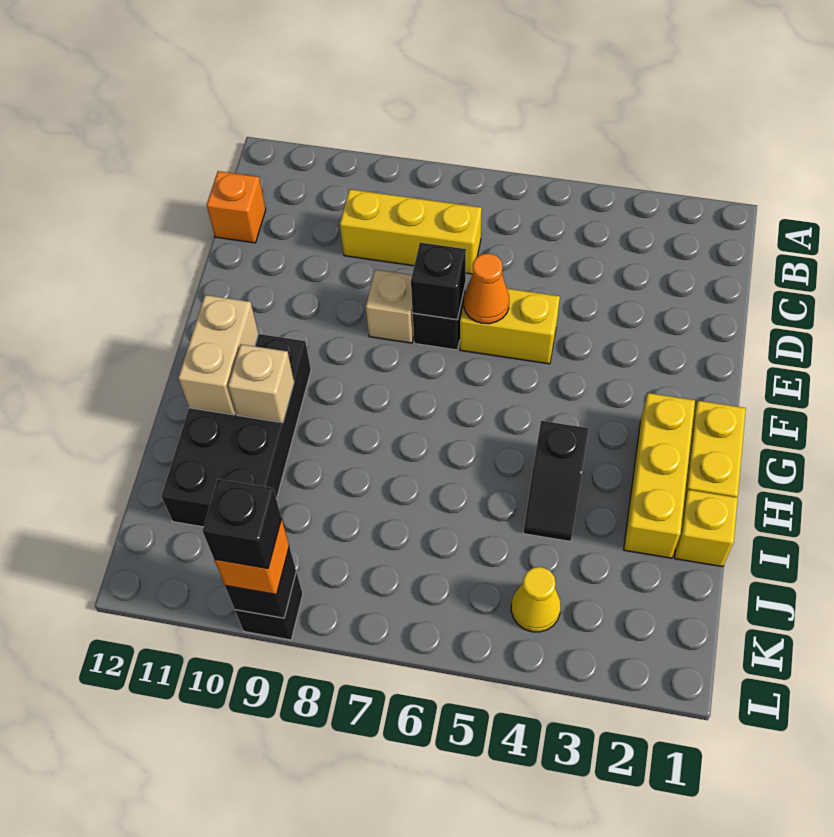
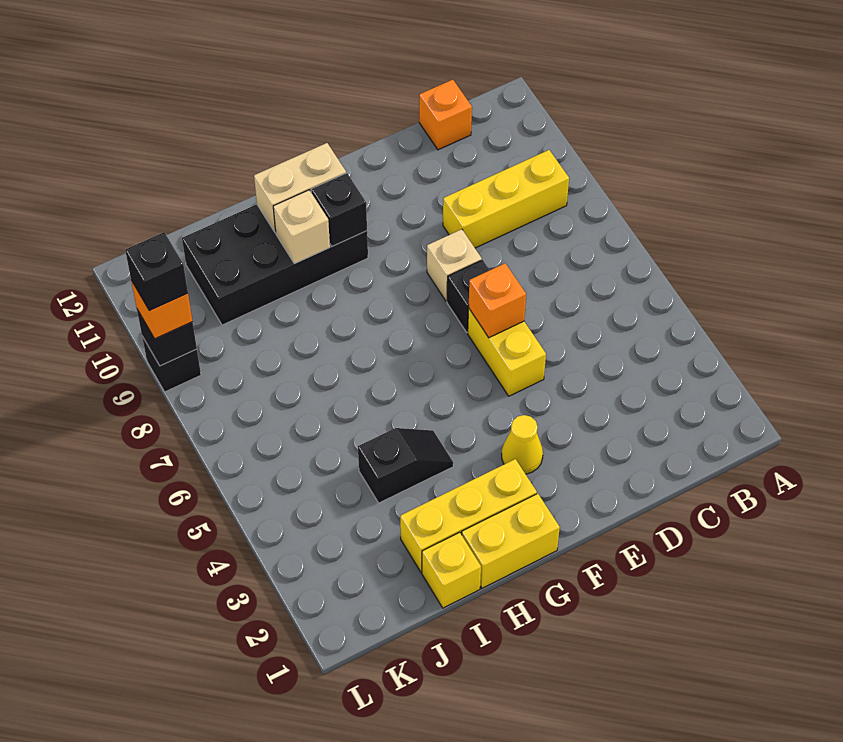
yellow 1x3 brick [340,189,482,274] -> yellow 1x3 brick turned to [443,150,569,248]
orange 1x1 cone [464,254,509,324] -> orange 1x1 brick [469,263,526,338]
black 1x1 brick [411,243,466,320] -> black 1x1 brick moved to [311,173,367,246]
black 1x2 slope [524,421,589,542] -> black 1x2 slope turned to [358,428,453,503]
yellow 1x1 cone [511,567,561,632] -> yellow 1x1 cone moved to [502,415,543,474]

